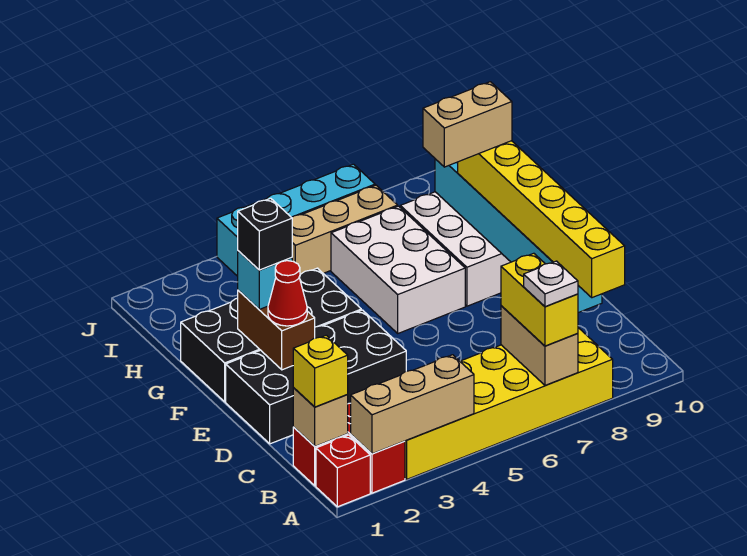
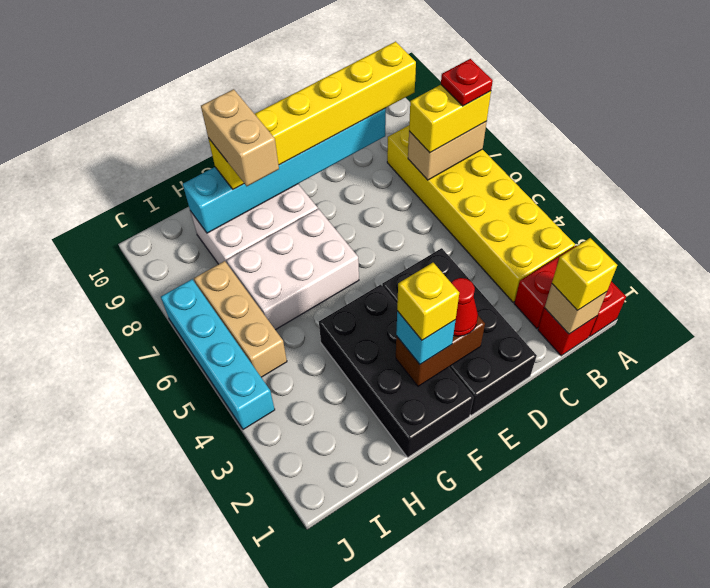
tan 1x3 brick [351,355,474,454] -> none
white 1x1 plate [524,261,578,307] -> red 1x1 plate [441,59,493,106]
black 1x1 brick [238,198,292,270] -> yellow 1x1 brick [397,263,459,340]

